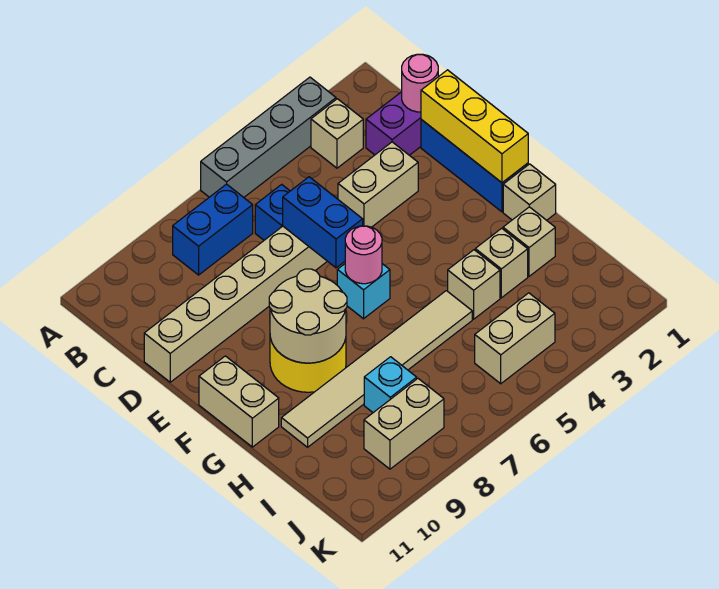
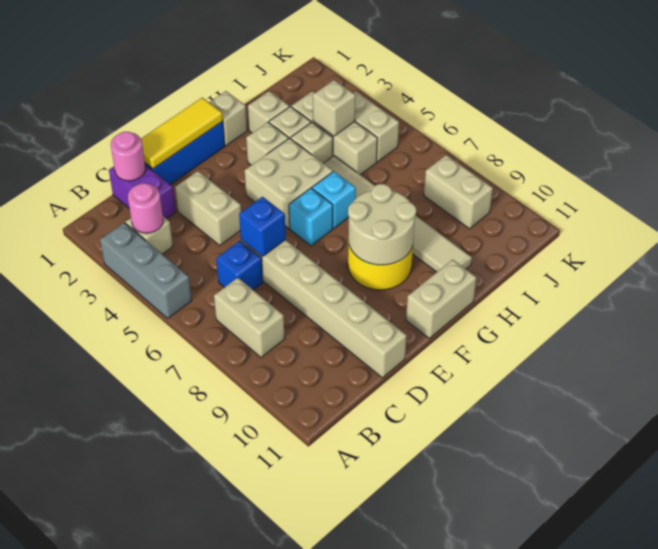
grey 1x4 brick [201,77,336,197] -> grey 1x3 brick [100,223,192,318]
blue 1x2 brick [173,184,253,275] -> tan 1x2 brick [214,278,285,357]
yellow 1x3 brick [421,70,528,183] -> yellow 1x3 tile [141,98,223,169]
blue 1x2 brick [283,177,363,268] -> blue 1x1 brick [239,197,286,257]
none -> tan 2x2 brick [245,138,333,228]
pink 1x1 round brick [345,226,382,284] -> pink 1x1 round brick moved to [128,183,163,233]
none -> tan 1x1 brick [246,122,289,165]
none -> tan 1x3 brick [292,91,377,175]
none -> tan 1x1 brick [313,80,356,136]
cyan 1x1 brick [364,357,417,413] -> cyan 1x1 brick moved to [312,171,356,228]

